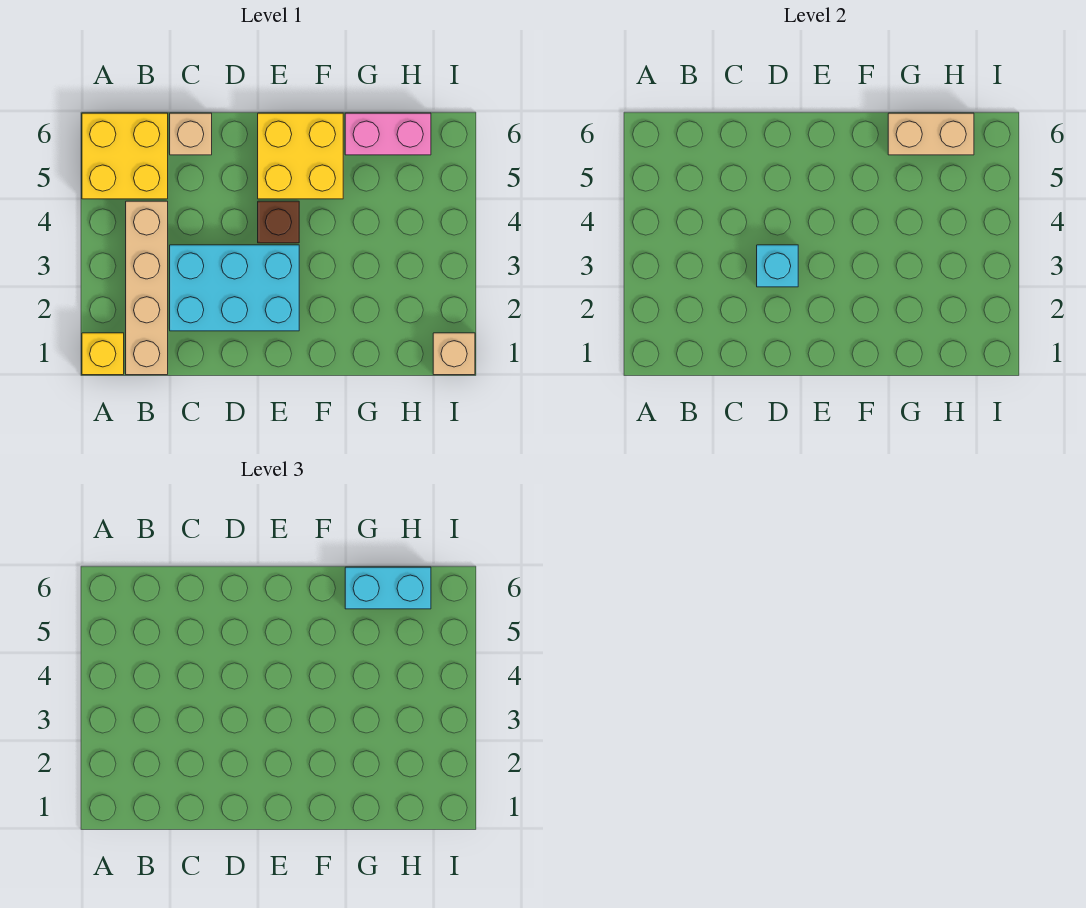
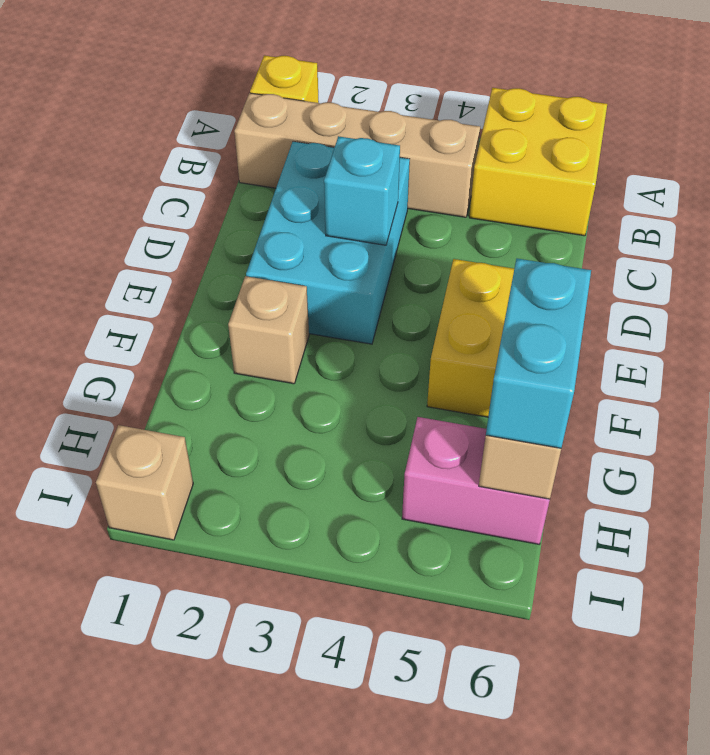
tan 1x1 brick [170,113,212,155] -> tan 1x1 brick moved to [228,276,309,384]
brown 1x1 brick [258,201,299,243] -> none
pink 1x2 brick [345,113,431,155] -> pink 1x2 brick turned to [402,417,550,544]

